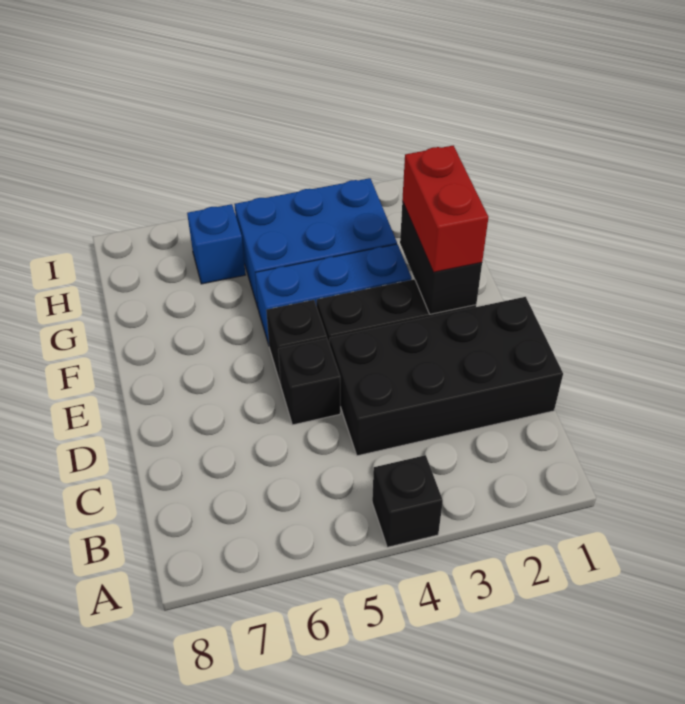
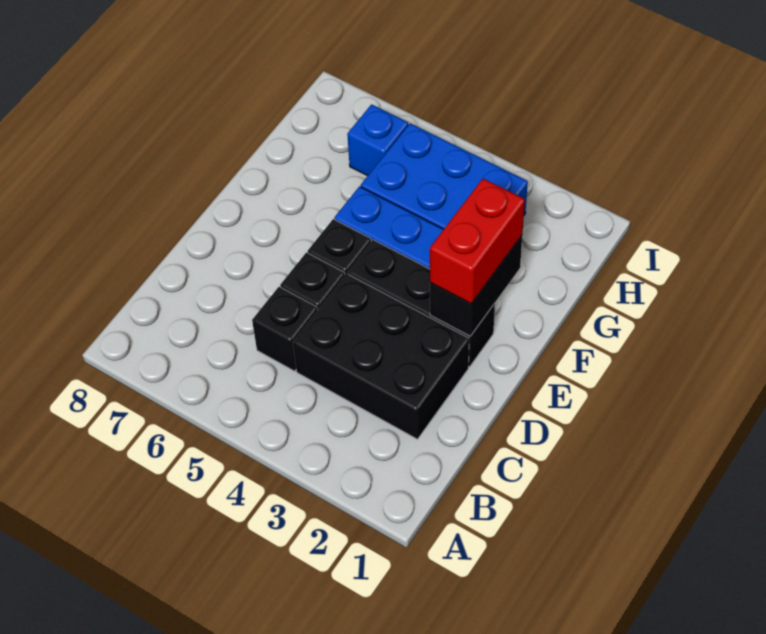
black 1x1 brick [372,455,443,547] -> black 1x1 brick moved to [252,287,318,371]
black 2x4 brick [330,297,563,456] -> black 2x3 brick [293,274,469,439]

